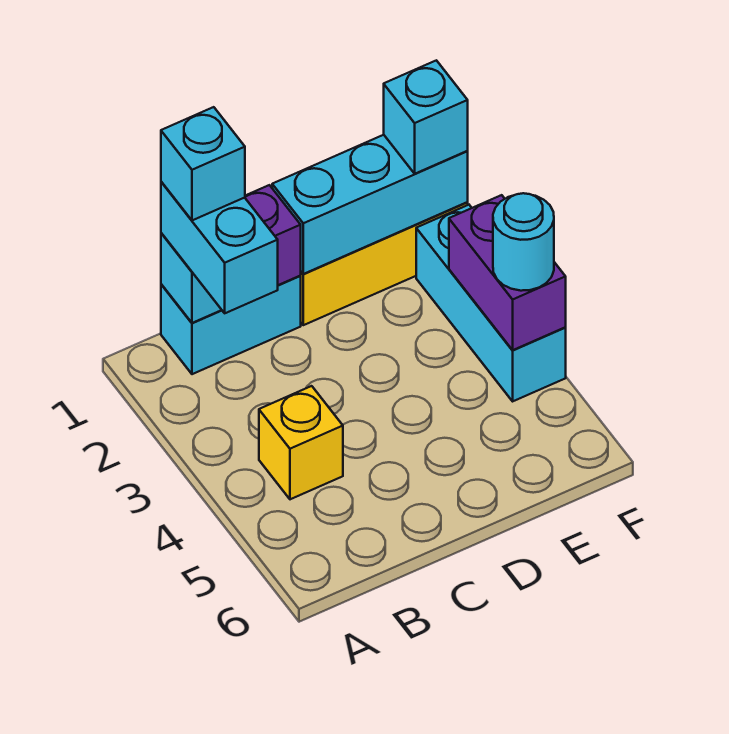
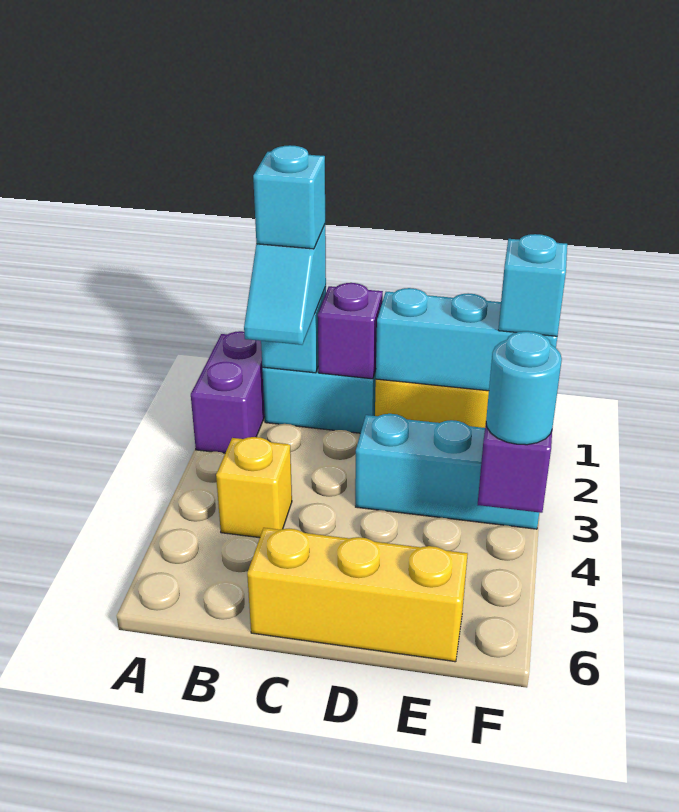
none -> purple 1x2 brick [191,331,265,453]
cyan 1x2 brick [161,182,278,313] -> cyan 1x2 slope [244,225,326,345]
none -> yellow 1x3 brick [247,528,468,662]
cyan 1x3 brick [416,205,566,401] -> cyan 1x3 brick turned to [355,414,539,529]

